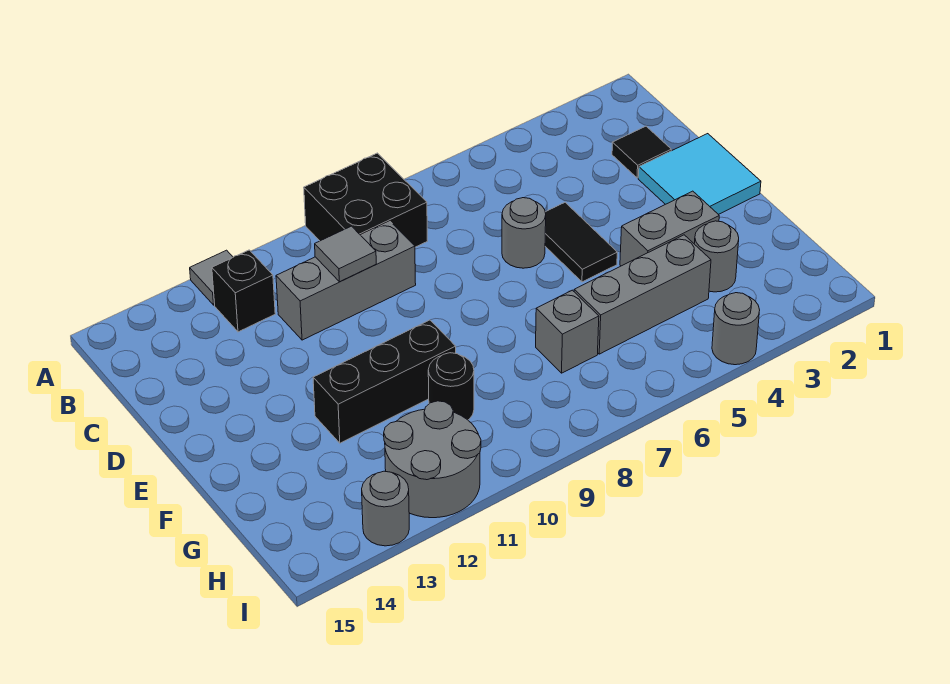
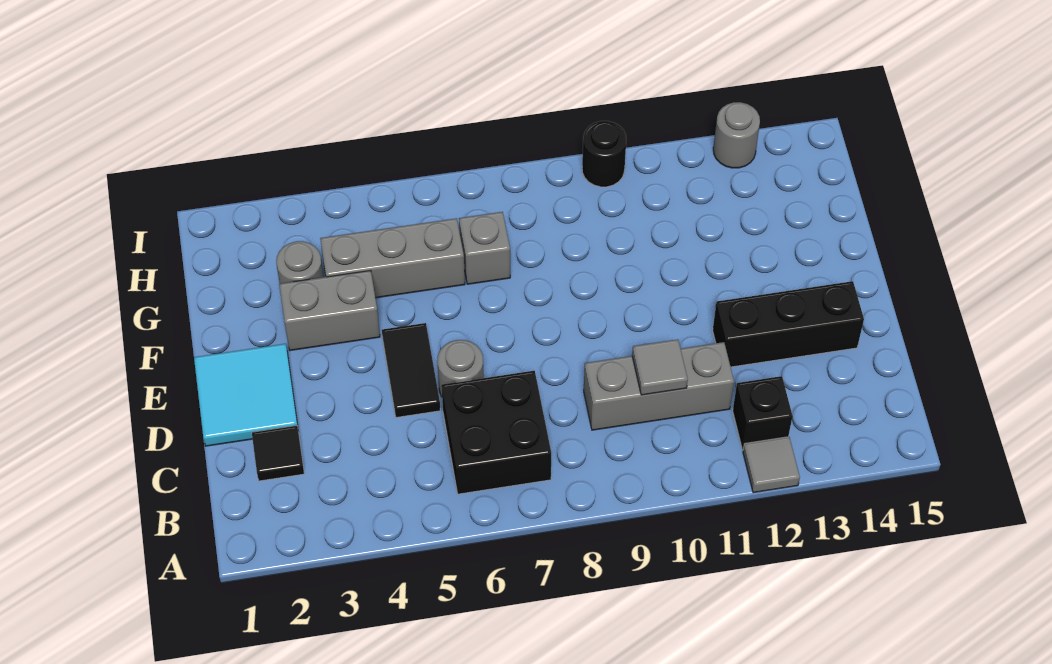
black 2x2 brick [304,153,427,247] -> black 2x2 brick moved to [441,371,551,494]
black 1x3 brick [313,320,456,443] -> black 1x3 brick moved to [713,281,864,367]
black 1x1 round brick [428,353,474,420] -> black 1x1 round brick moved to [582,121,626,187]
grey 2x2 round brick [384,401,481,518] -> none
grey 1x1 round brick [712,293,760,365] -> none

